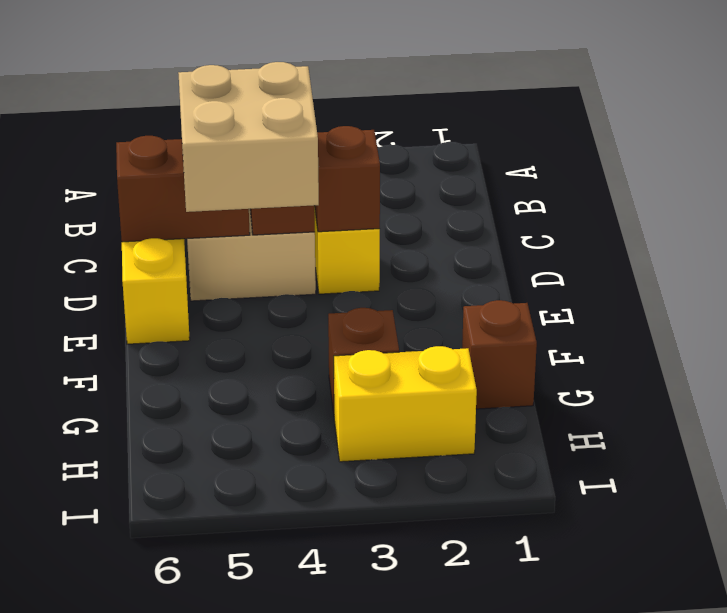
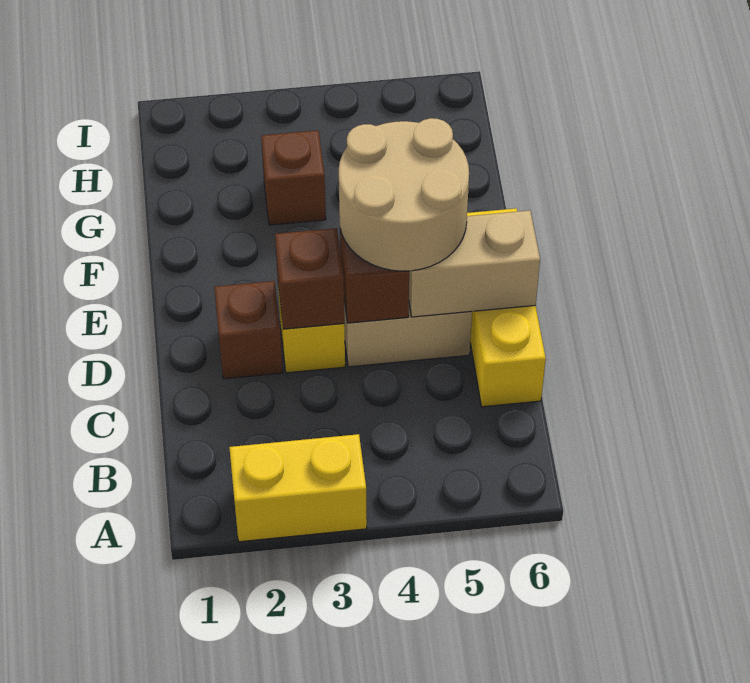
tan 2x2 brick [178,62,319,212] -> tan 2x2 round brick [339,118,469,271]
brown 1x2 brick [116,136,250,242] -> tan 1x2 brick [409,211,540,317]
brown 1x1 brick [462,300,537,409] -> brown 1x1 brick moved to [214,281,283,379]
yellow 1x2 brick [334,346,477,462] -> yellow 1x2 brick moved to [229,434,367,542]

